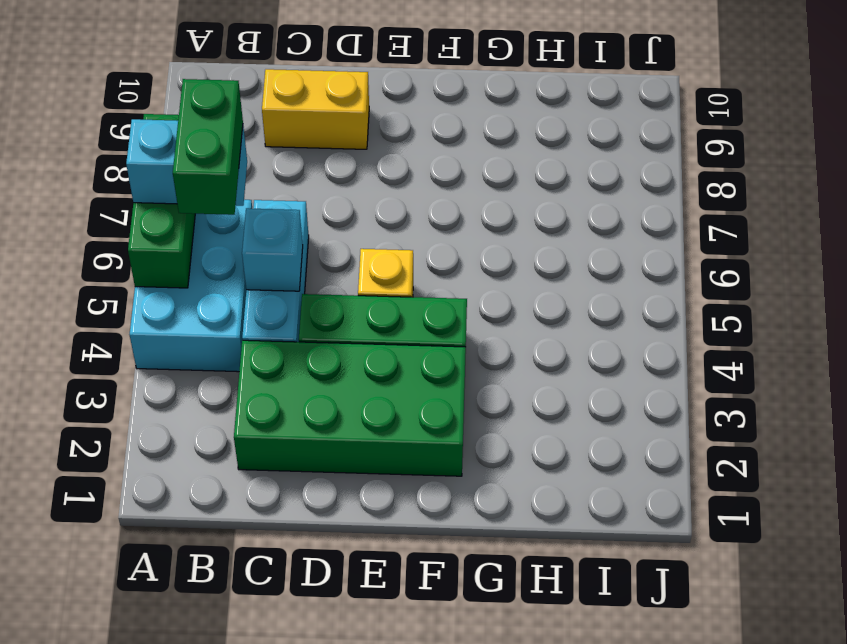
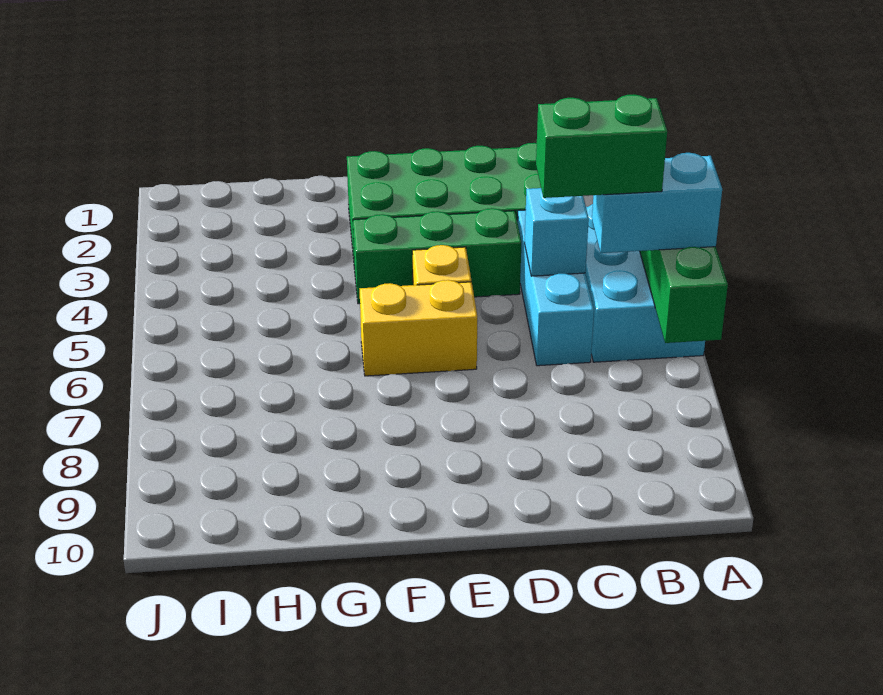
green 1x2 brick [173,79,243,215] -> green 1x2 brick turned to [536,94,667,198]
yellow 1x2 brick [262,69,369,149] -> yellow 1x2 brick moved to [360,280,477,376]

